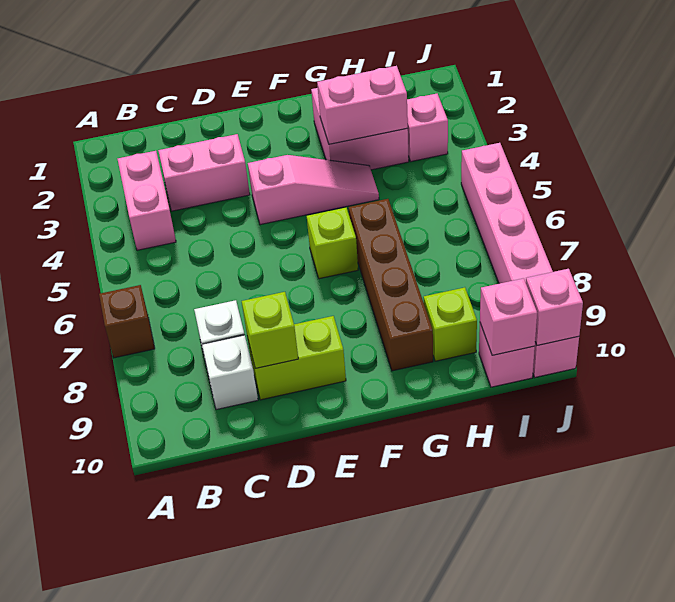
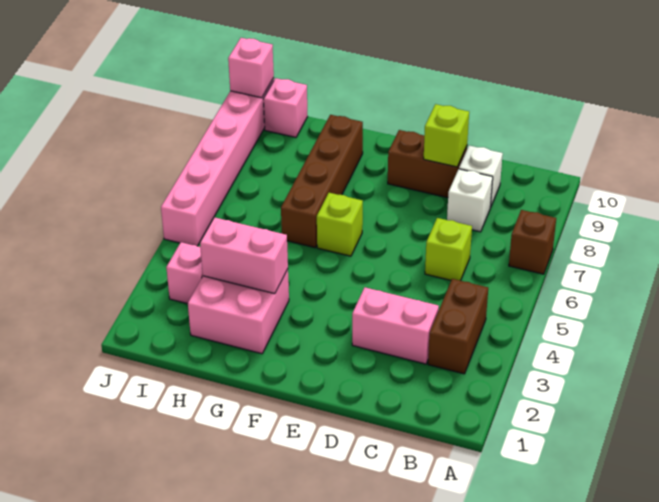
pink 1x2 brick [118,151,176,250] -> brown 1x2 brick [428,279,488,374]
lime 1x2 brick [247,316,346,400] -> brown 1x2 brick [388,130,467,198]
pink 1x3 slope [248,155,379,225] -> none
lime 1x1 brick [424,287,477,361] -> lime 1x1 brick moved to [425,218,472,281]
pink 1x1 brick [480,278,537,355] -> none

